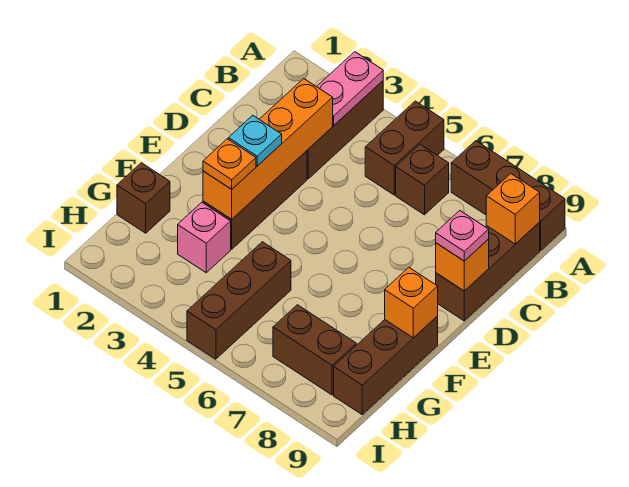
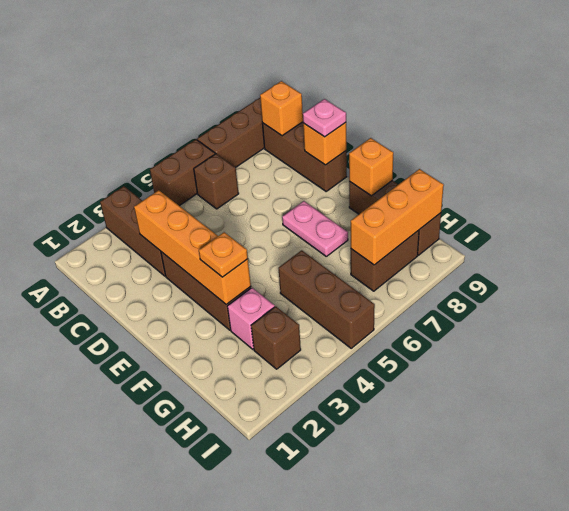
pink 1x2 plate [317,52,383,125] -> pink 1x2 plate moved to [282,201,348,256]
brown 1x2 brick [365,101,444,195] -> brown 1x2 brick turned to [150,140,215,206]
cyan 1x1 plate [228,115,282,166] -> none
brown 1x1 brick [117,163,170,233] -> brown 1x1 brick moved to [251,306,301,369]
none -> orange 1x3 brick [351,169,444,265]

